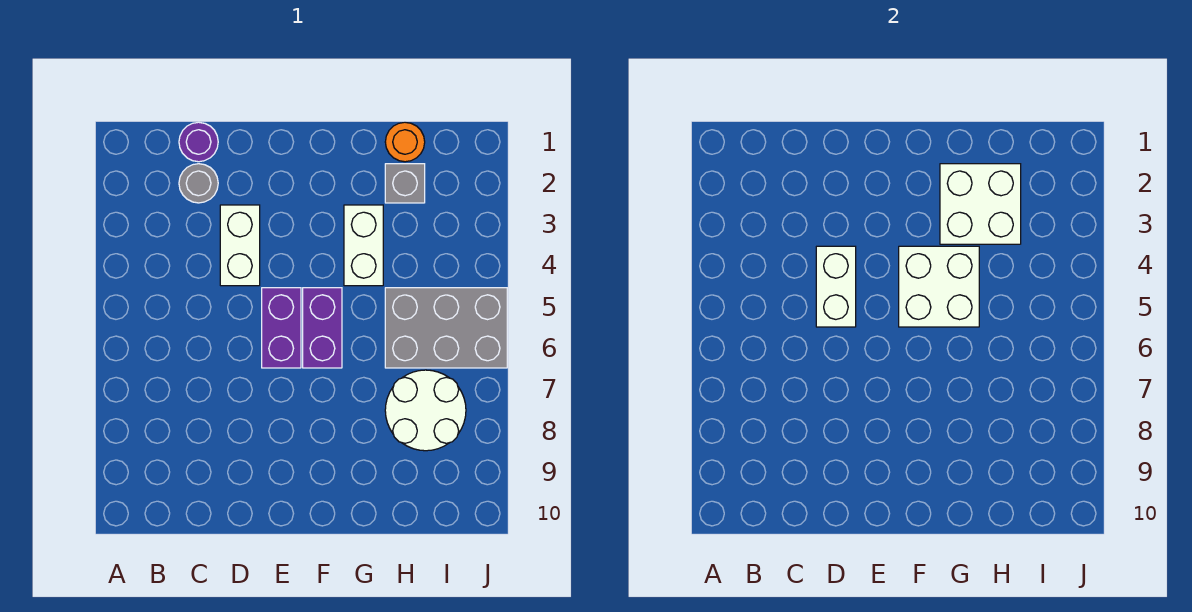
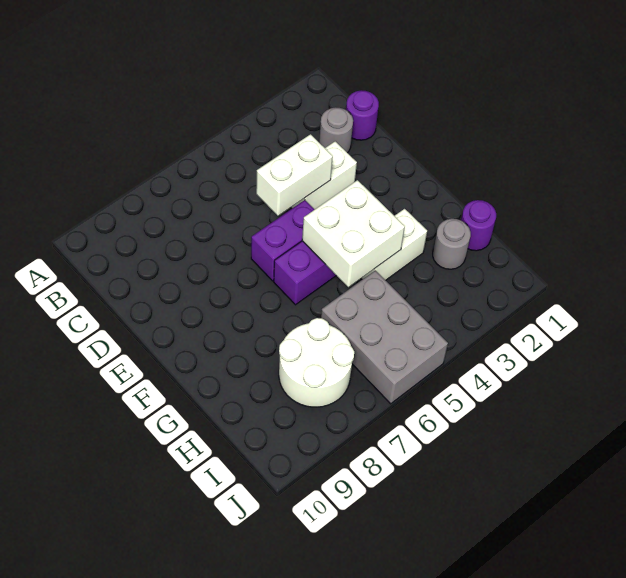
white 2x2 brick [940,164,1021,244] -> none
orange 1x1 round brick [385,122,425,162] -> purple 1x1 round brick [461,200,496,251]
grey 1x1 brick [385,164,425,203] -> grey 1x1 round brick [433,219,471,269]

